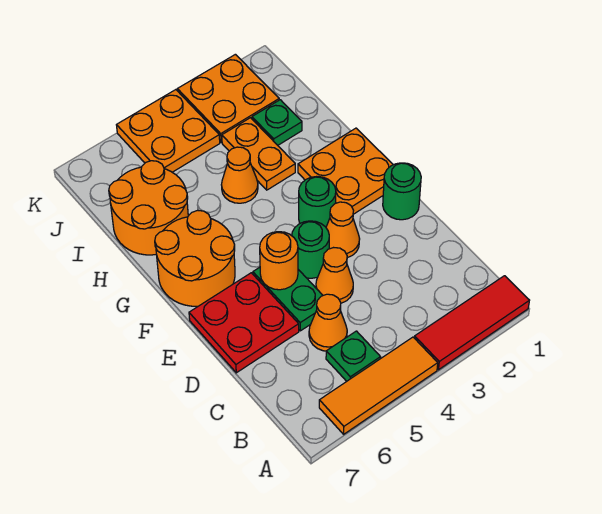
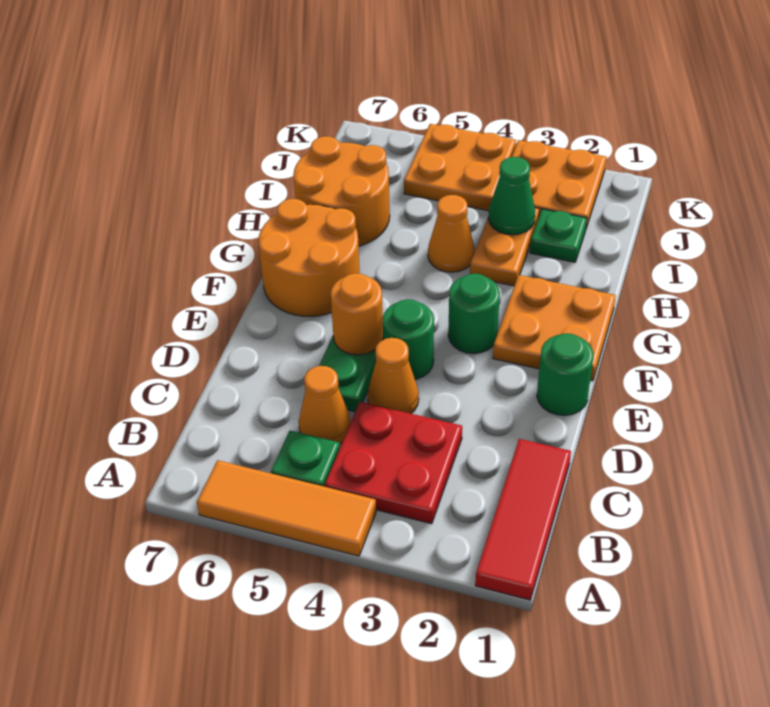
red 1x3 tile [414,276,529,370] -> red 1x3 tile turned to [475,439,571,600]
red 2x2 plate [189,273,299,373] -> red 2x2 plate moved to [325,402,462,524]
orange 1x1 cone [326,202,360,258] -> none
none -> green 1x1 cone [488,157,535,235]

